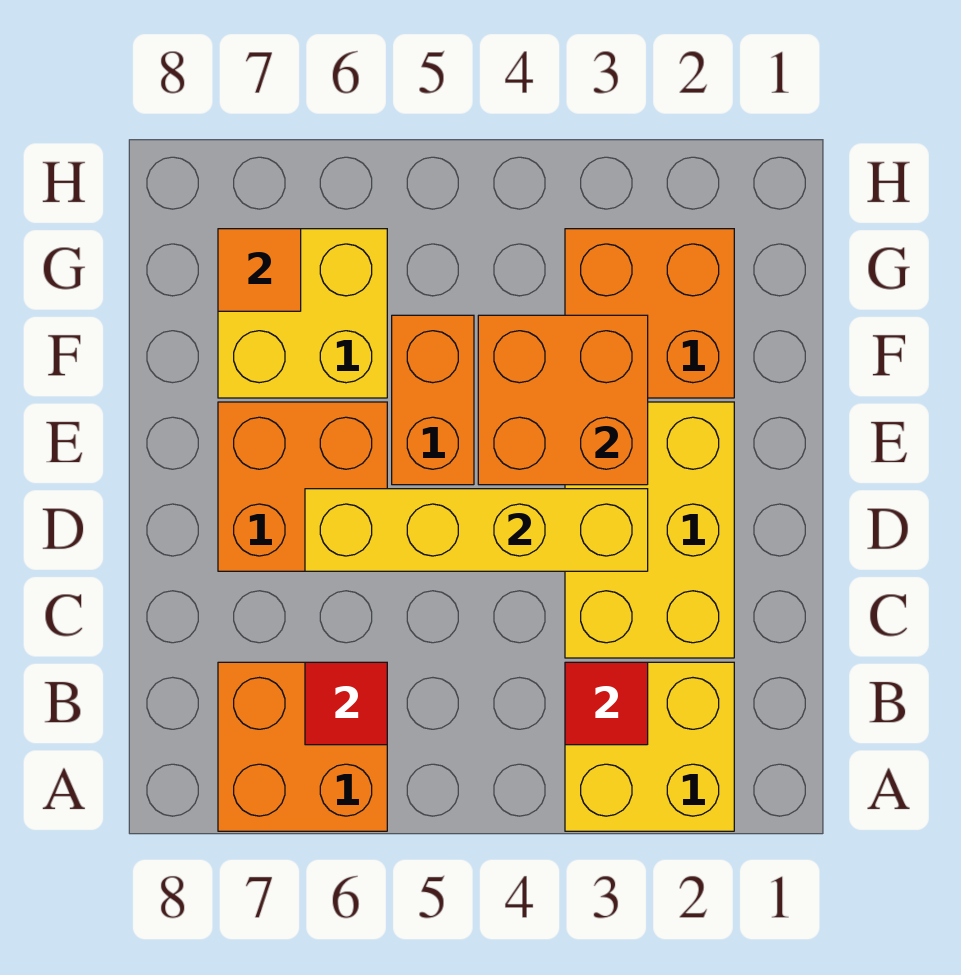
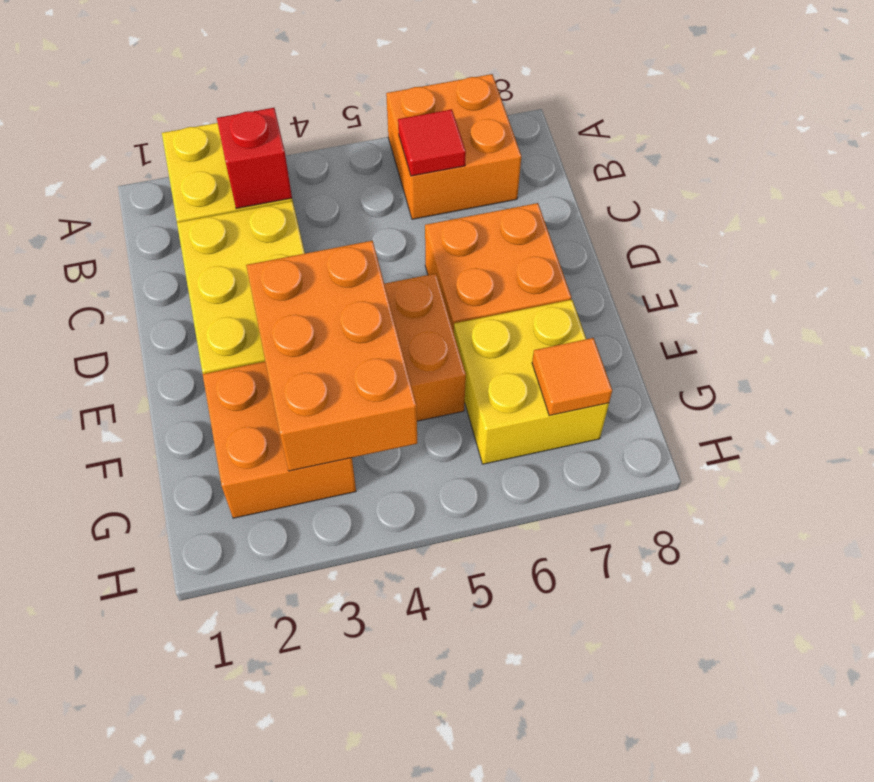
red 1x1 tile [565,662,648,745] -> red 1x1 brick [217,108,292,209]
yellow 1x4 brick [305,489,648,571] -> none
orange 2x2 brick [478,315,648,485] -> orange 2x3 brick [246,241,417,471]

